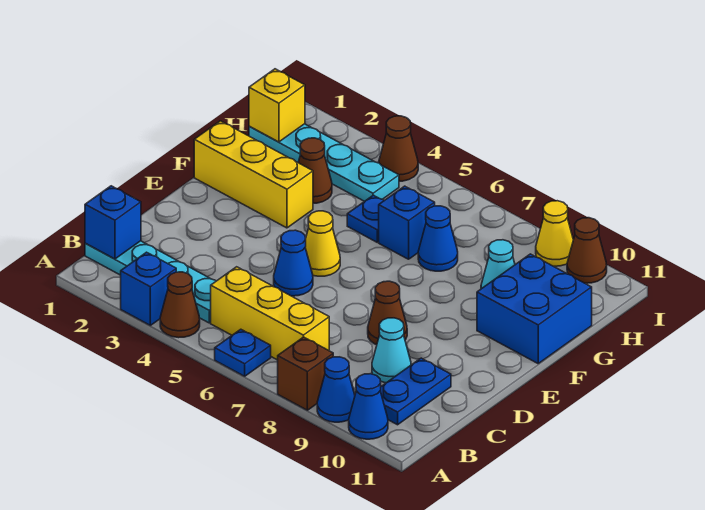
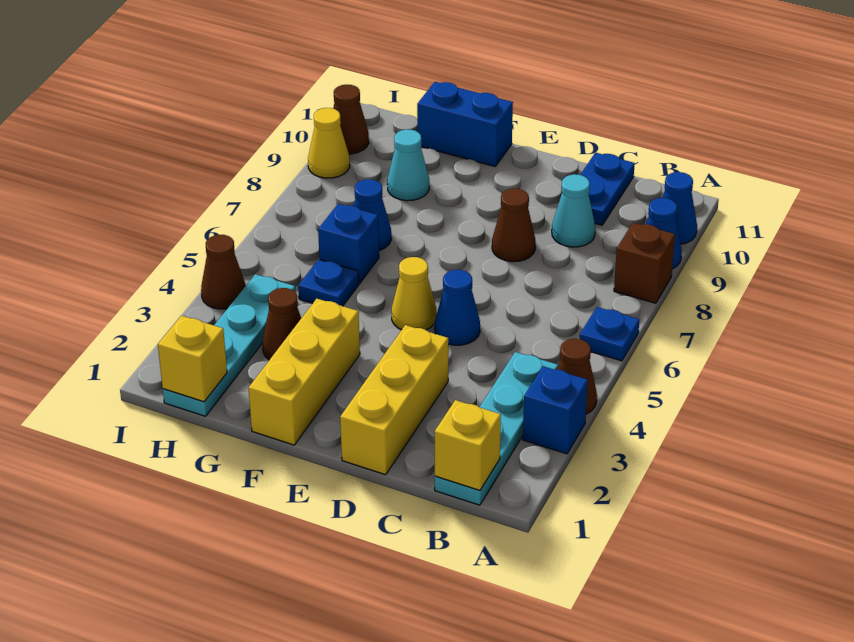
blue 1x1 brick [85,186,141,259] -> yellow 1x1 brick [435,400,501,490]
yellow 1x3 brick [211,267,329,360] -> yellow 1x3 brick moved to [340,325,448,475]
blue 1x2 plate [380,358,451,425] -> blue 1x2 plate turned to [580,153,635,225]
blue 2x2 brick [477,254,592,363] -> blue 1x2 brick [417,82,513,166]

